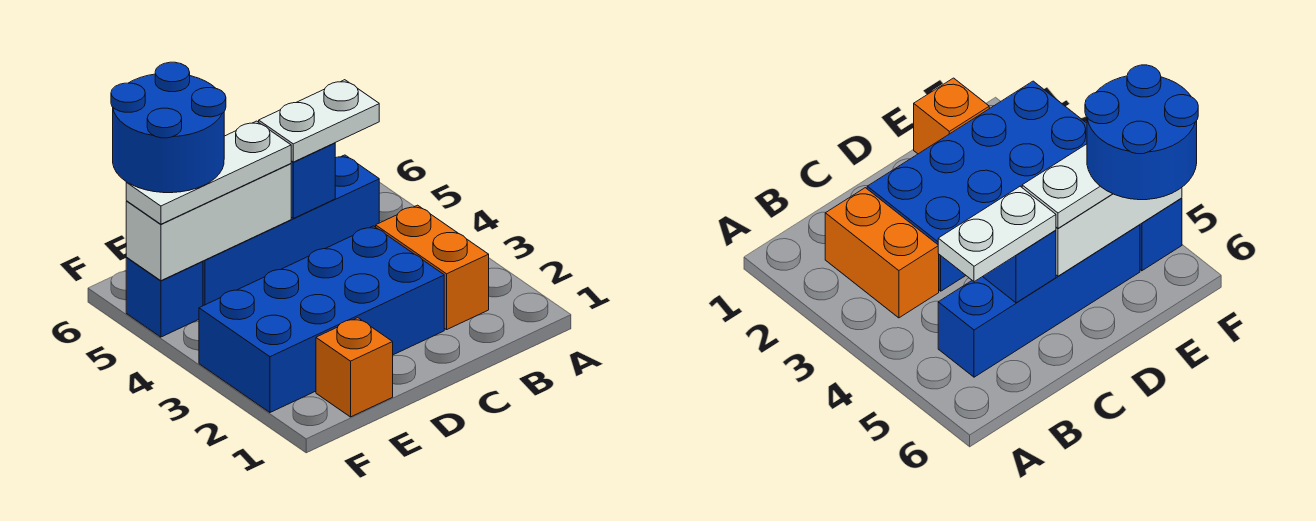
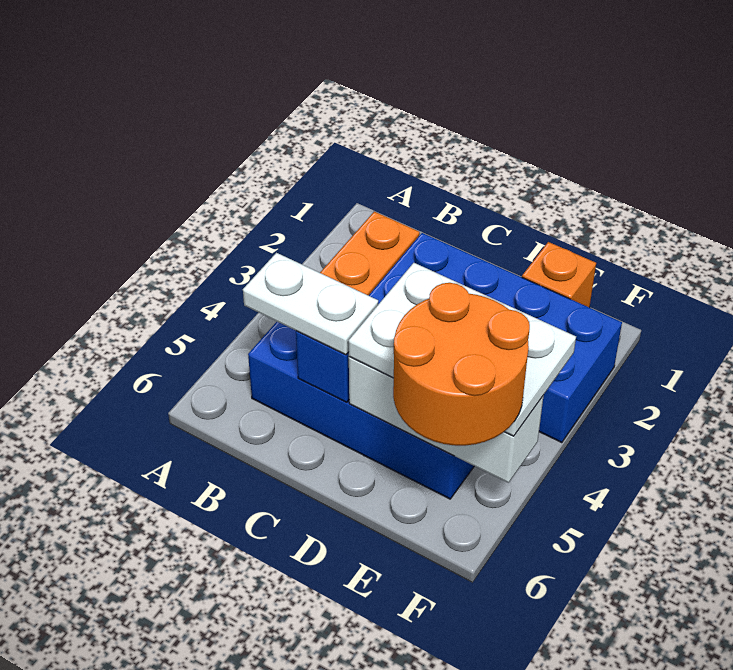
white 1x3 plate [126,121,291,224] -> white 2x3 plate [348,263,576,436]
blue 2x2 round brick [111,62,226,193] -> orange 2x2 round brick [393,283,530,446]
blue 1x1 brick [126,258,203,337] -> none

